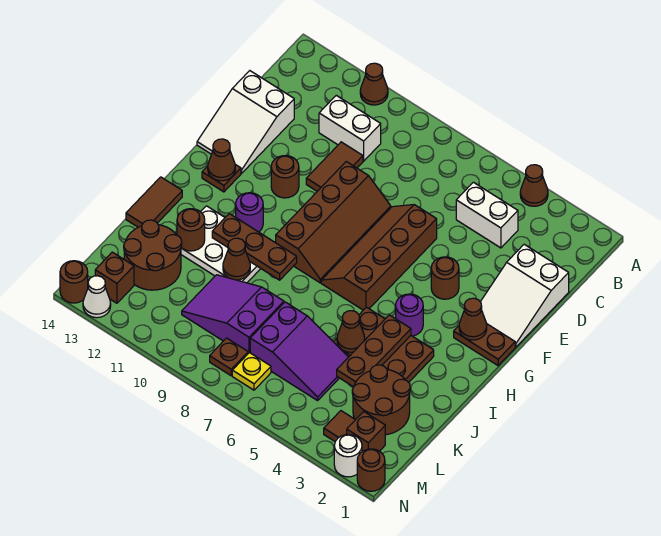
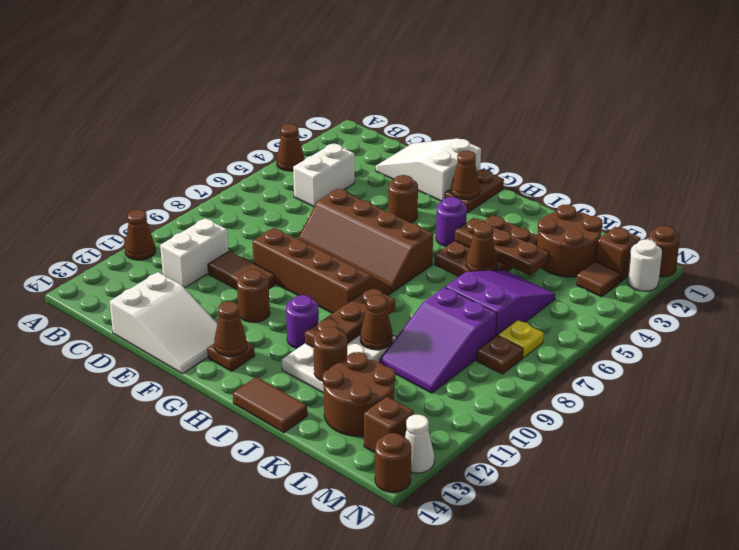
white 2x3 slope [481,244,569,347] -> white 2x3 slope turned to [376,138,481,201]

